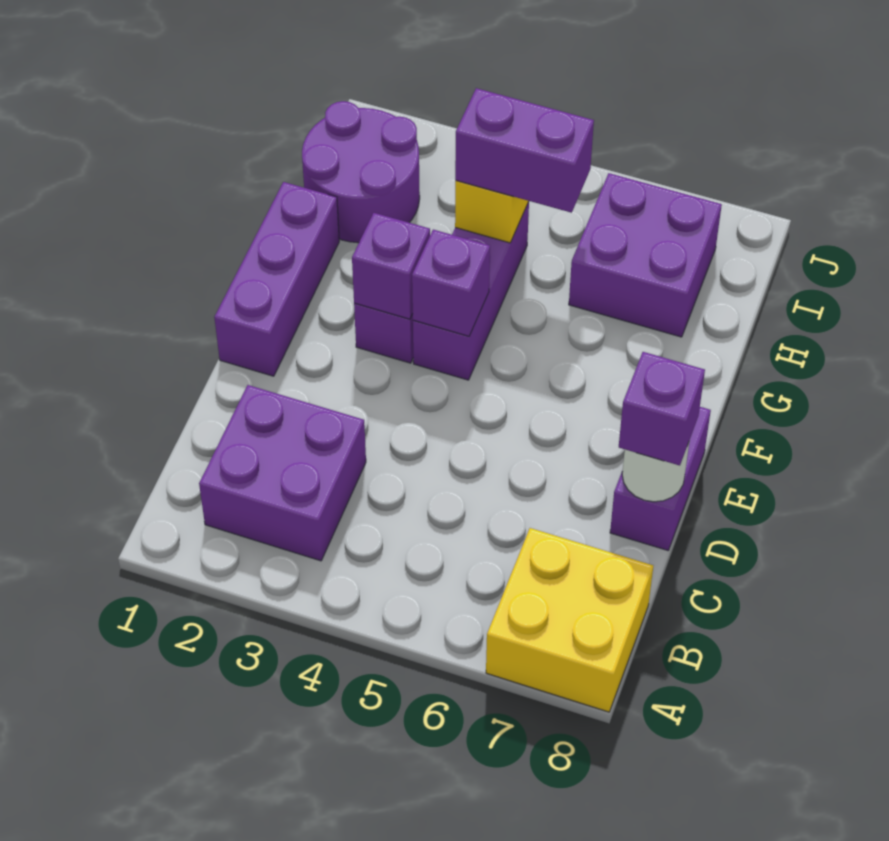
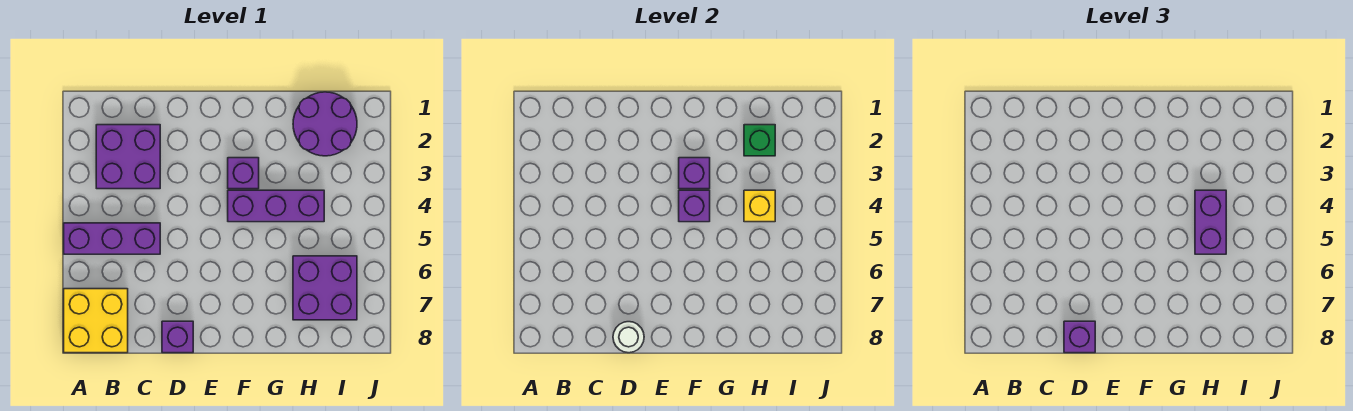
purple 1x2 brick [610,407,711,550] -> purple 1x1 brick [162,321,193,353]
purple 1x3 brick [214,182,339,376] -> purple 1x3 brick moved to [64,223,160,254]
none -> green 1x1 brick [744,125,775,156]

